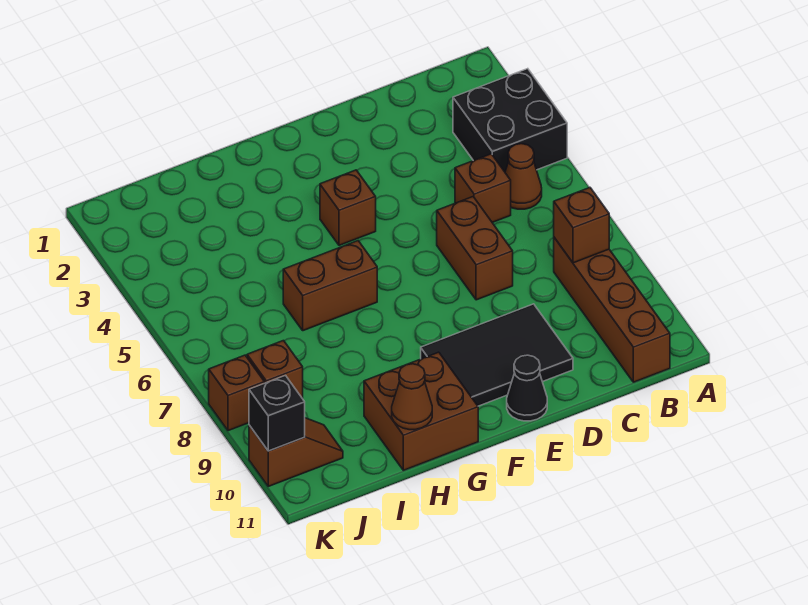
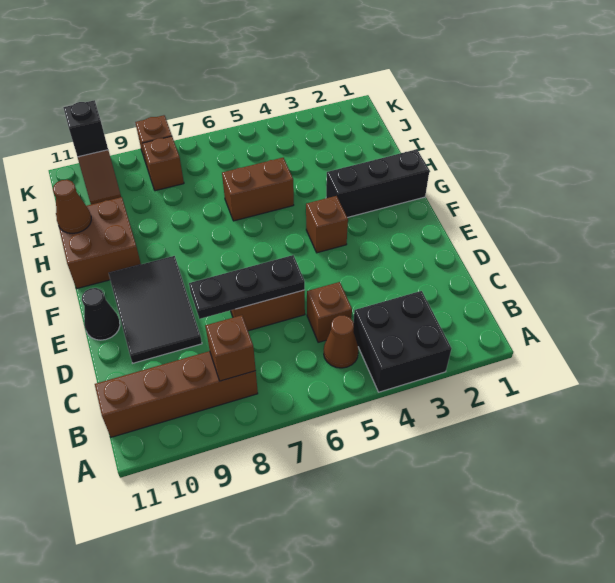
none -> black 1x3 plate [189,255,305,319]
none -> black 1x3 brick [326,149,429,218]
brown 1x2 brick [283,241,377,331] -> brown 1x2 brick turned to [222,158,294,221]

